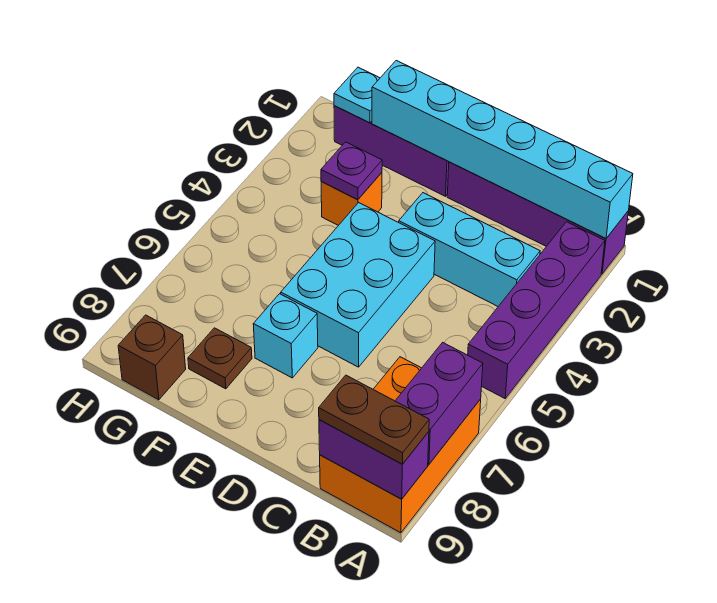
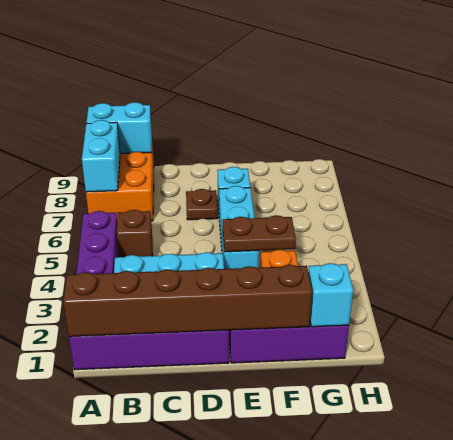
cyan 1x6 brick [372,61,633,238] -> brown 1x6 brick [63,265,312,337]
purple 1x2 brick [395,342,483,464] -> cyan 1x2 brick [82,120,120,192]
purple 1x2 brick [319,420,429,499] -> cyan 1x2 brick [86,102,152,154]
brown 1x2 plate [319,375,429,464] -> brown 1x2 plate moved to [223,215,296,252]
cyan 2x3 brick [281,203,435,367] -> cyan 1x3 brick [219,186,259,269]
purple 1x1 plate [321,142,382,200] -> none
brown 1x1 plate [188,328,252,389] -> brown 1x1 plate moved to [186,189,218,220]
cyan 1x1 plate [334,67,380,123] -> cyan 1x1 brick [308,263,353,327]
brown 1x1 brick [118,315,186,400] -> brown 1x1 brick moved to [117,210,153,257]

